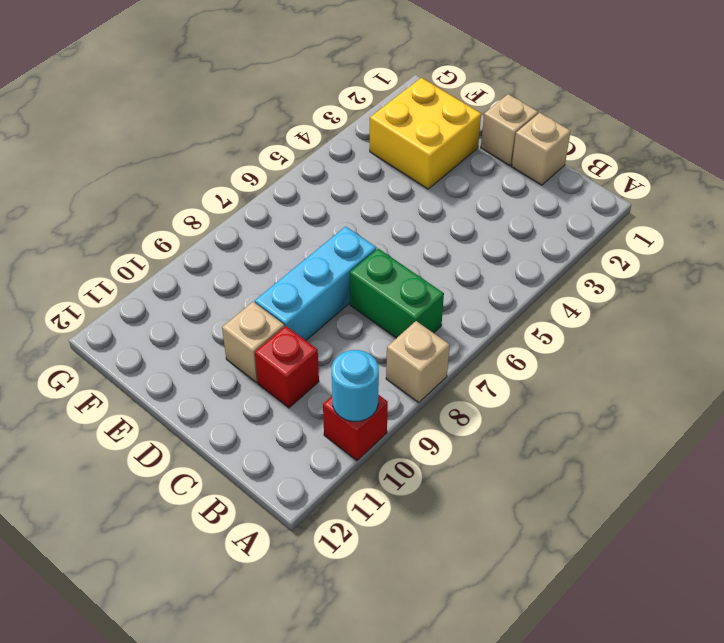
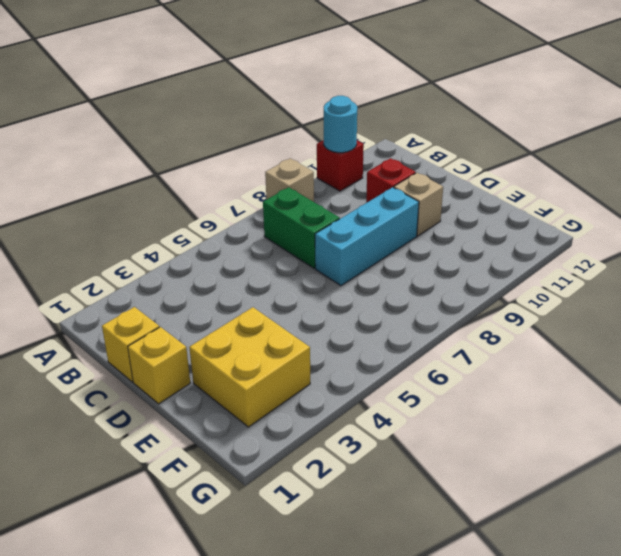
tan 1x1 brick [512,113,571,185] -> yellow 1x1 brick [102,307,159,382]
tan 1x1 brick [481,94,538,166] -> yellow 1x1 brick [128,327,190,404]

